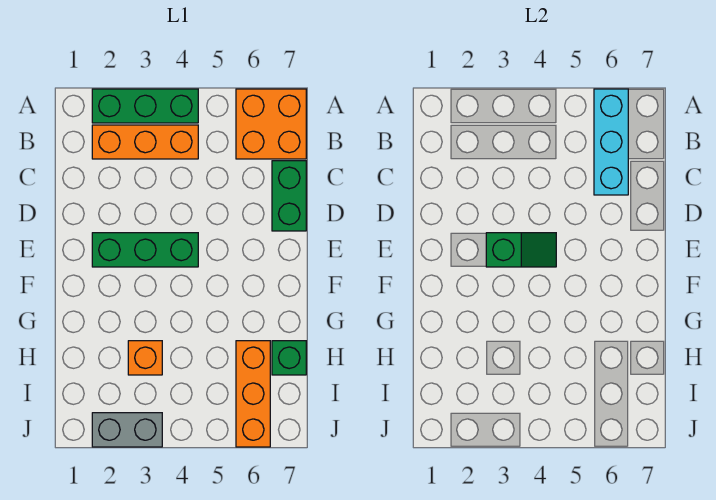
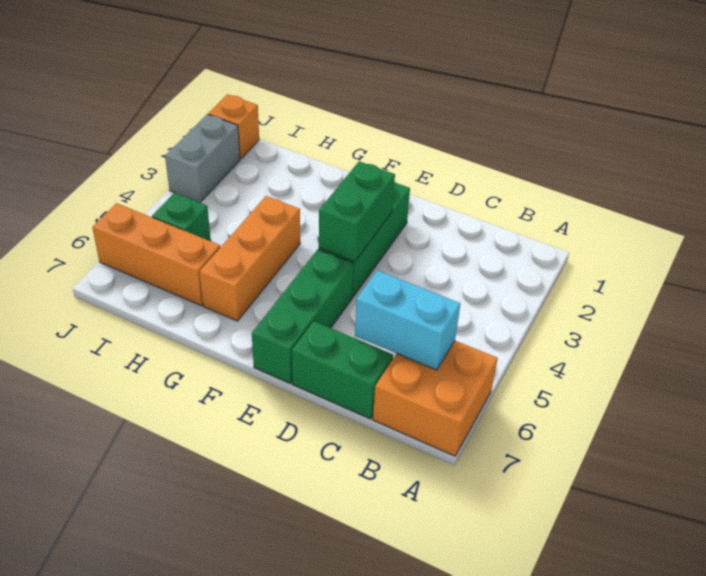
green 1x3 brick [92,89,198,123] -> green 1x3 brick moved to [252,249,354,384]
cyan 1x3 brick [594,89,628,195] -> cyan 1x2 brick [355,270,461,370]
orange 1x3 brick [92,125,198,159] -> orange 1x3 brick moved to [199,196,300,321]
green 1x2 slope [486,233,556,267] -> green 1x2 brick [319,161,395,262]
orange 1x1 brick [128,341,162,375] -> orange 1x1 brick moved to [208,94,259,159]
green 1x1 brick [272,341,306,375] -> green 1x1 brick moved to [152,193,211,241]

